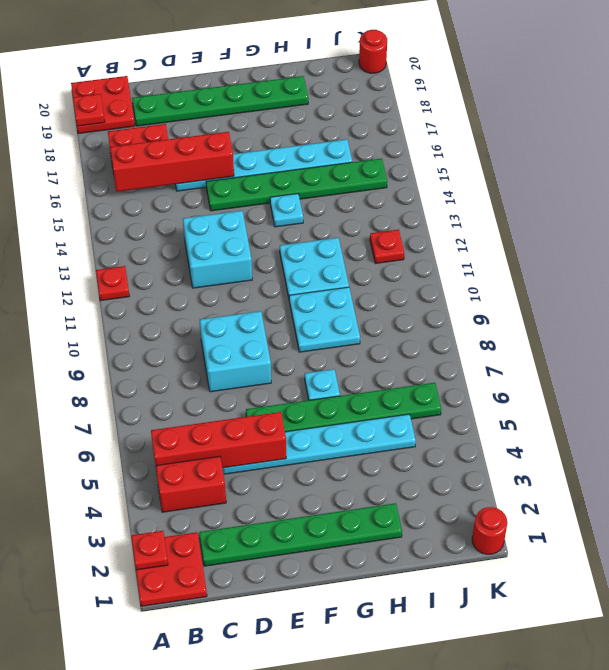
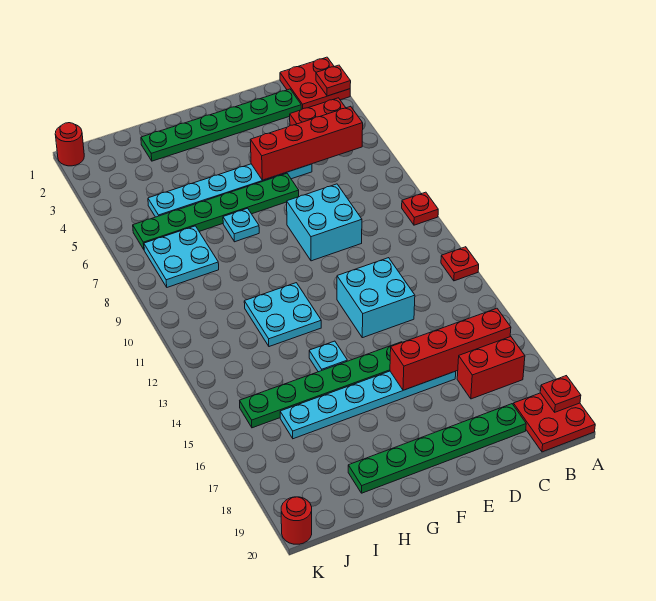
cyan 2x2 plate [289,287,360,352] -> cyan 2x2 plate moved to [144,226,219,287]
red 1x1 plate [370,230,404,264] -> red 1x1 plate moved to [402,192,438,225]

